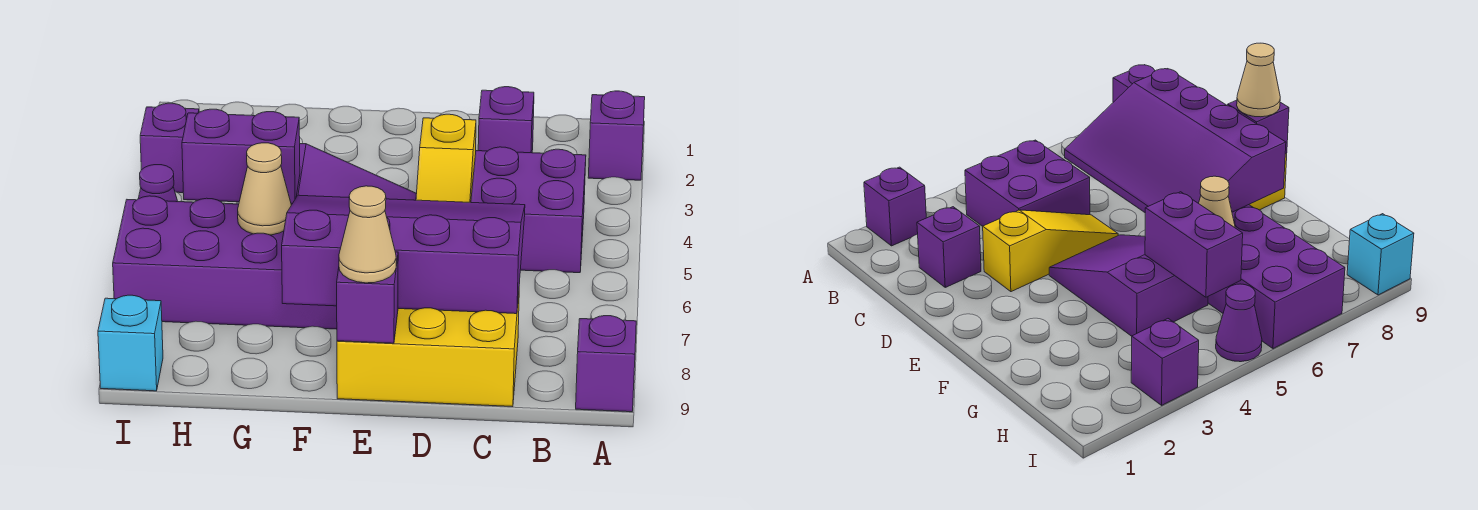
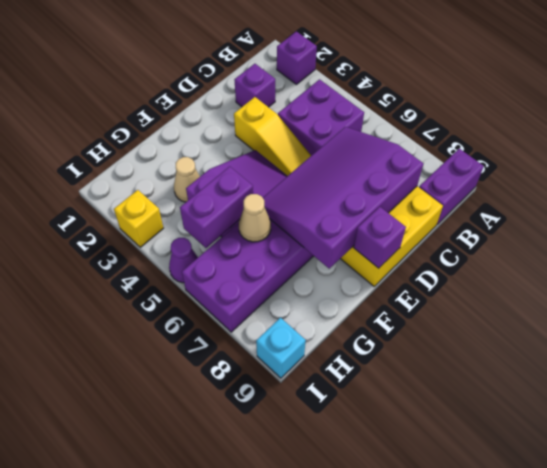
purple 1x1 brick [576,316,636,412] -> purple 1x2 brick [419,149,484,224]
tan 1x1 cone [339,186,396,283] -> tan 1x1 cone moved to [174,157,200,202]
purple 1x1 brick [140,103,199,193] -> yellow 1x1 brick [114,190,163,247]

